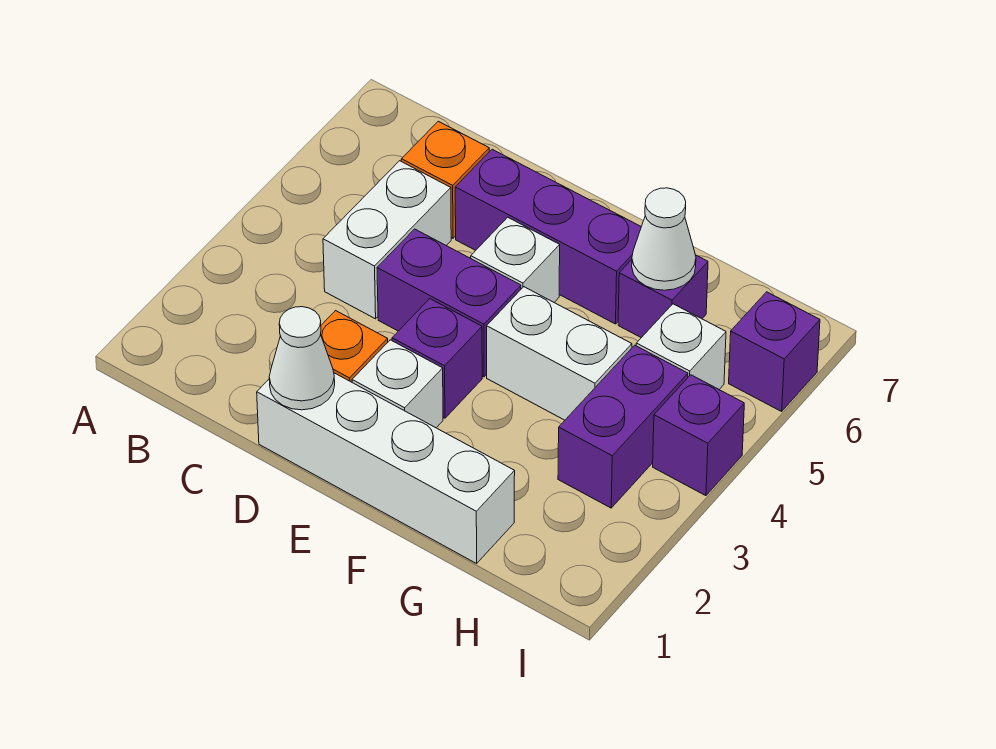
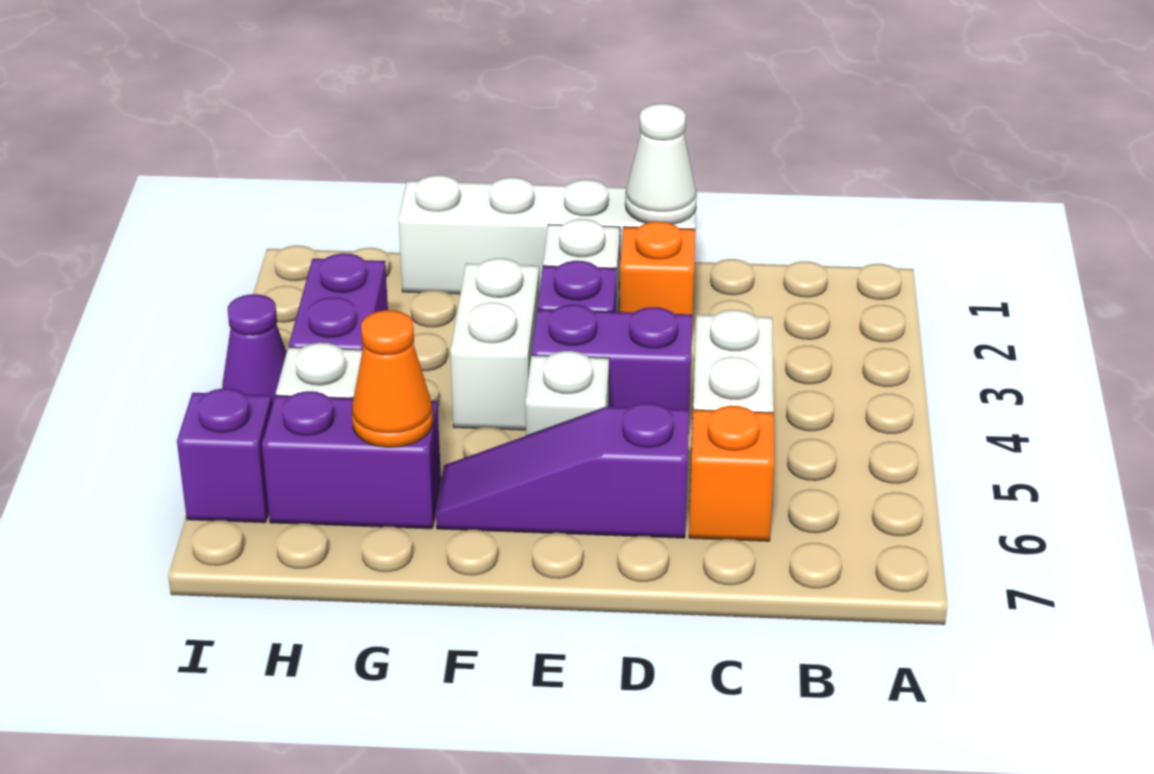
purple 1x3 brick [455,149,641,324] -> purple 1x3 slope [436,403,689,538]
white 1x2 brick [487,287,632,420] -> white 1x2 brick turned to [450,258,539,430]
purple 1x1 brick [618,255,708,338] -> purple 1x2 brick [262,391,441,529]
white 1x1 cone [632,188,696,290] -> orange 1x1 cone [352,310,433,447]
purple 1x1 brick [653,375,744,496] -> purple 1x1 cone [222,294,287,405]

